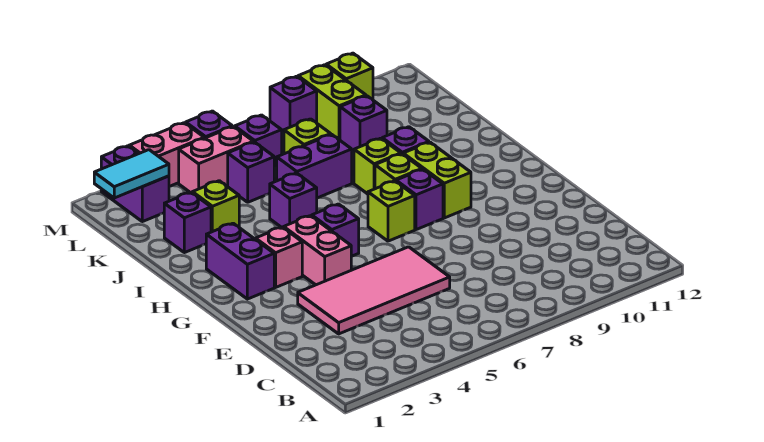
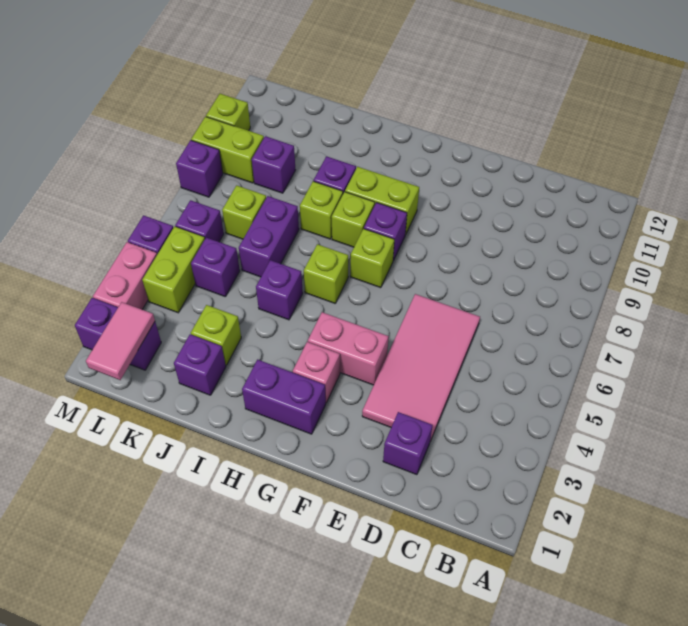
purple 1x1 brick [312,204,359,256] -> purple 1x1 brick moved to [383,412,433,475]
none -> lime 1x1 brick [304,244,348,303]
cyan 1x2 tile [94,150,169,198] -> pink 1x2 tile [86,302,155,380]
pink 1x2 brick [179,127,253,192] -> lime 1x2 brick [142,226,205,313]

